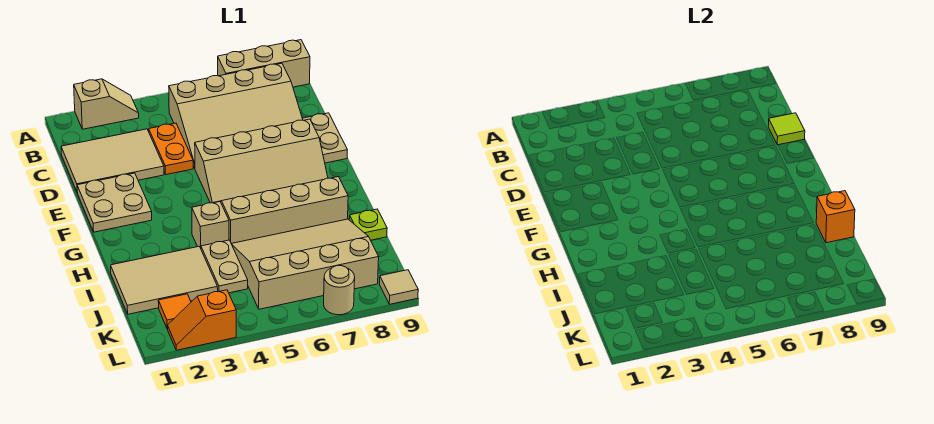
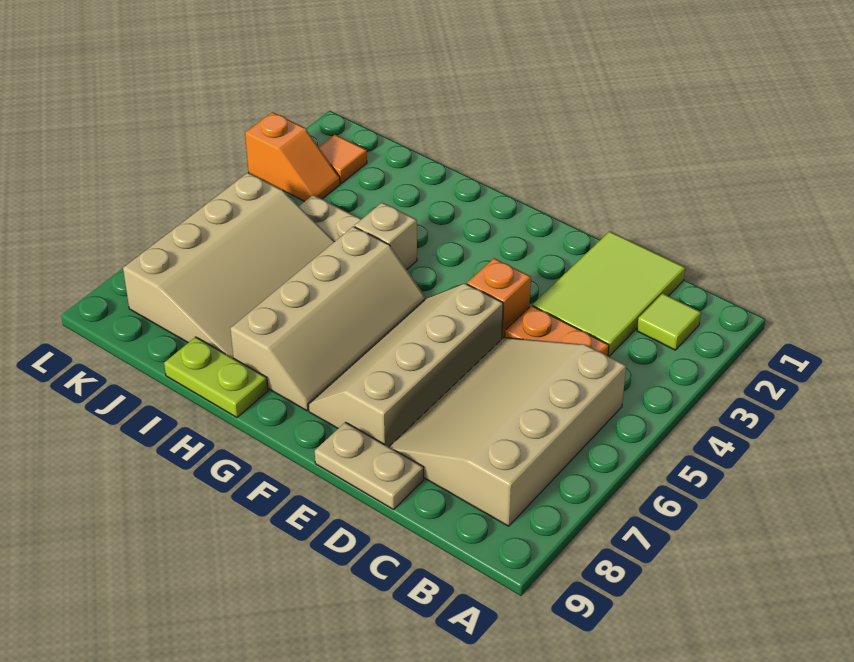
tan 1x2 slope [74,79,139,129] -> none
tan 1x3 brick [218,40,310,87] -> none
tan 2x3 tile [61,129,164,191] -> lime 2x3 tile [533,231,685,356]
lime 1x1 tile [768,113,805,145] -> lime 1x1 tile moved to [637,293,701,350]
tan 2x2 plate [77,173,152,232] -> none
tan 2x3 tile [111,246,218,314] -> none
lime 1x1 plate [349,209,387,240] -> lime 1x2 plate [164,337,268,417]
orange 1x1 brick [816,191,855,243] -> orange 1x1 brick moved to [467,258,531,339]
orange 1x2 slope [168,290,236,350] -> orange 1x2 slope turned to [245,112,340,202]
tan 1x1 round brick [324,266,355,315] -> none
tan 1x1 tile [380,270,418,304] -> none

